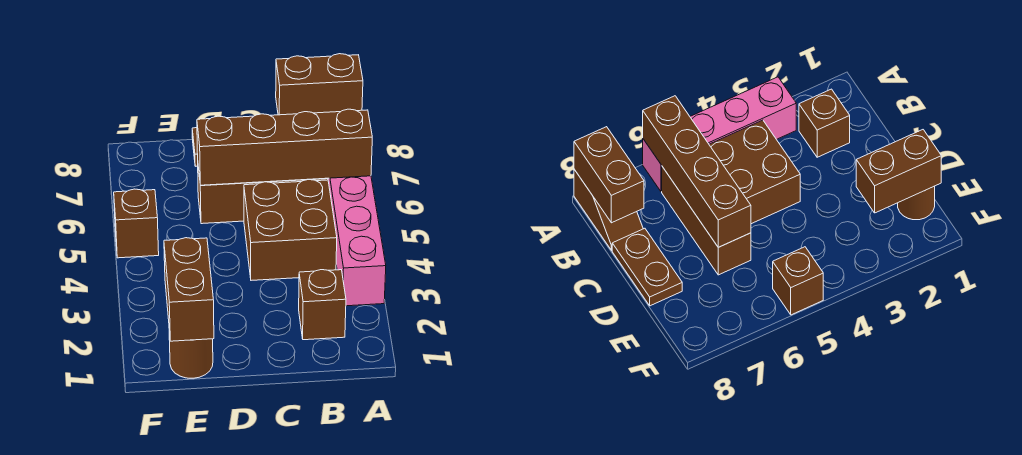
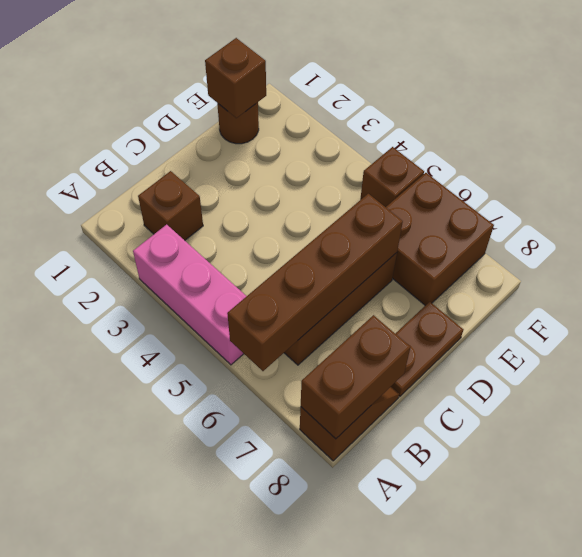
pink 1x4 brick [328,176,386,306] -> pink 1x3 brick [133,225,246,365]
brown 2x2 brick [244,179,337,280] -> brown 2x2 brick moved to [386,173,494,305]
brown 1x2 brick [164,238,214,341] -> brown 1x1 brick [205,38,266,118]

